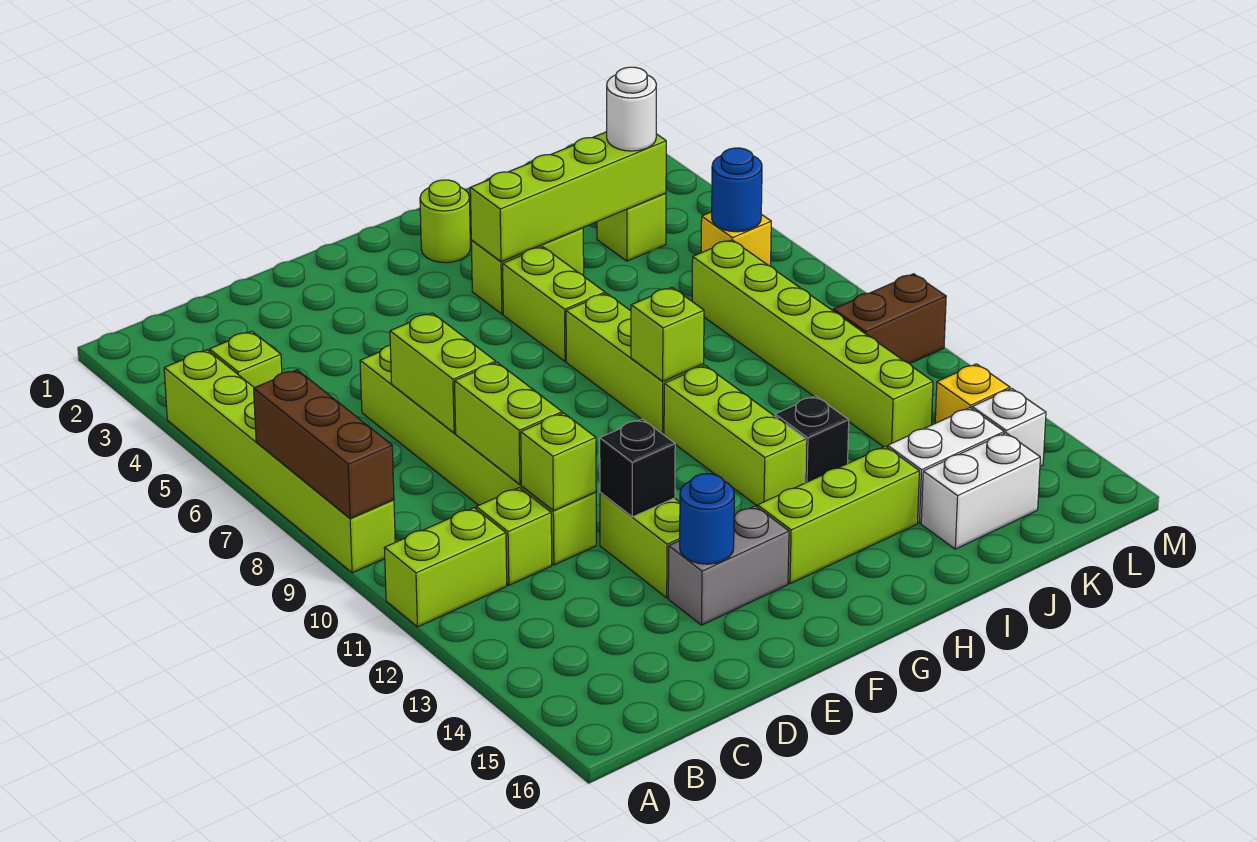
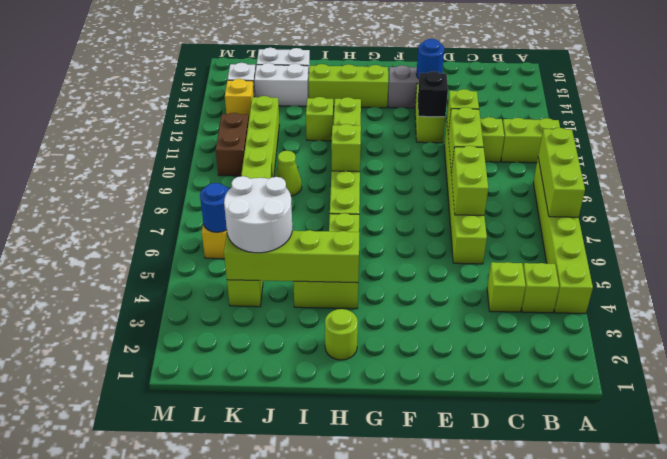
brown 1x3 brick [254,370,394,519] -> lime 1x3 brick [538,128,585,217]
none -> lime 1x1 brick [487,262,526,312]
black 1x1 brick [775,396,849,483] -> lime 1x1 brick [306,97,333,141]
none -> lime 1x1 cone [275,151,302,196]
white 1x1 round brick [607,67,656,151] -> white 2x2 round brick [224,176,292,253]
brown 1x2 brick [833,274,946,364] -> brown 1x2 brick turned to [216,113,249,176]

